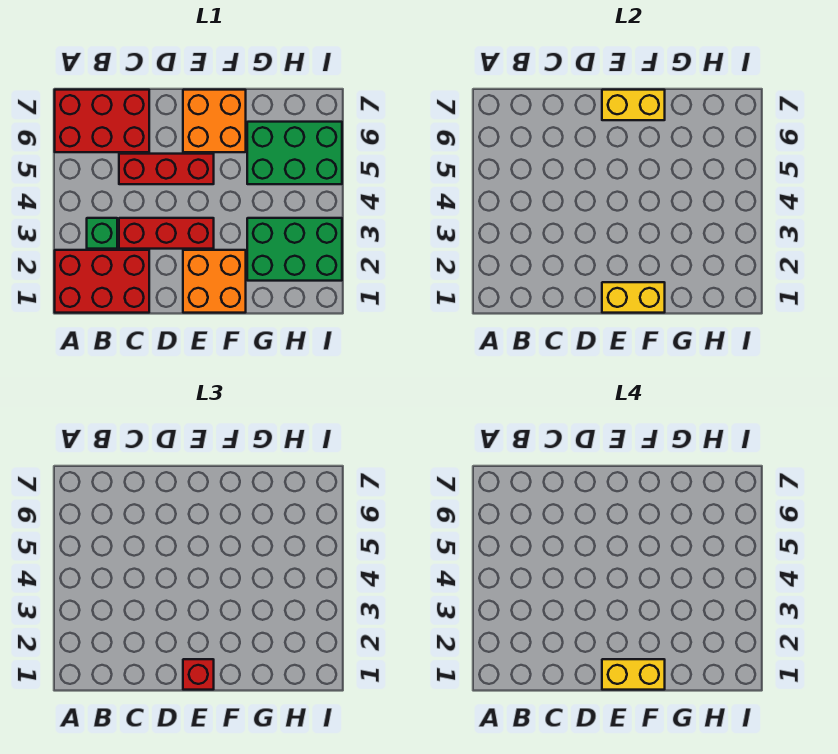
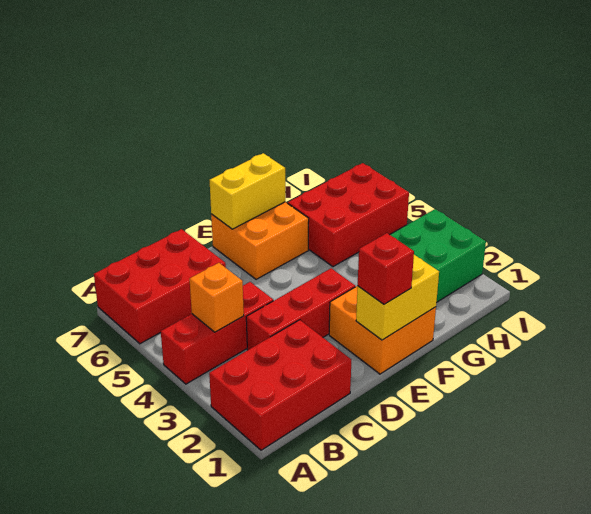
green 1x1 brick [87,218,117,249] -> none
none -> orange 1x1 brick [190,263,244,332]
red 1x3 brick [119,154,214,184] -> red 1x3 brick moved to [161,282,273,384]
yellow 1x2 brick [602,659,665,690] -> none
green 2x3 brick [247,122,342,184] -> red 2x3 brick [288,163,409,267]

